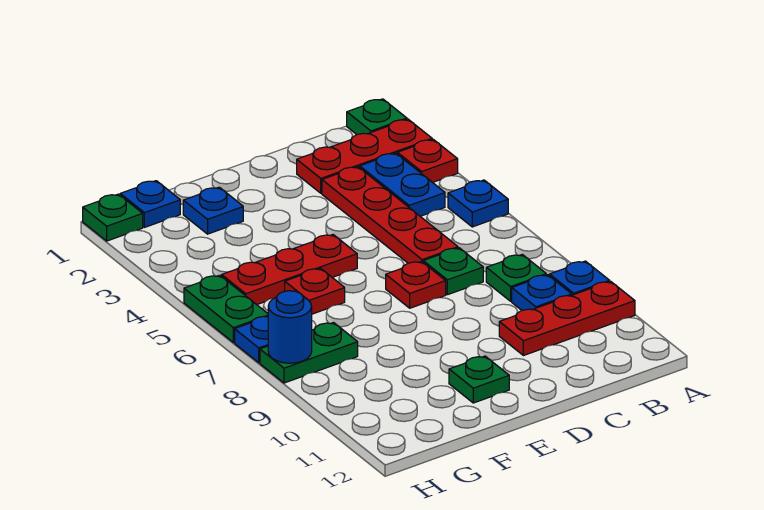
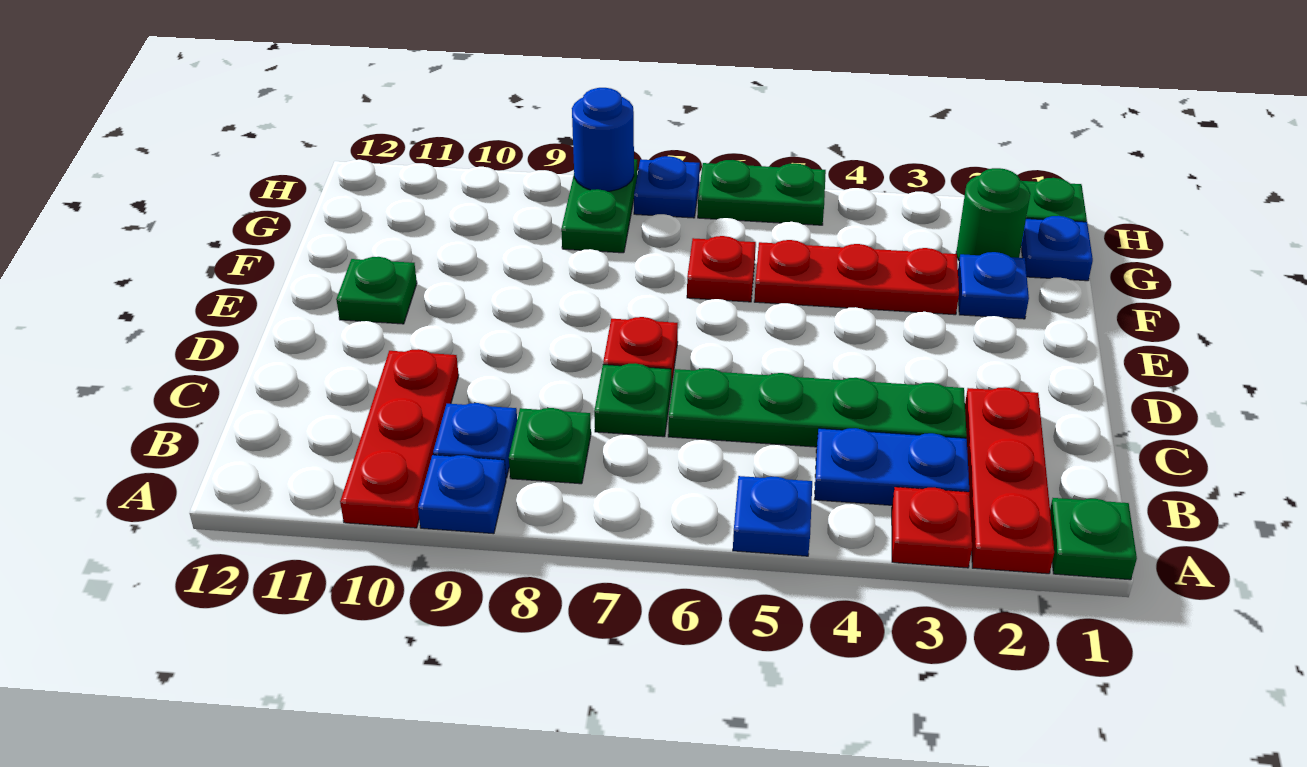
red 1x4 plate [322,167,458,263] -> green 1x4 plate [668,368,967,447]
red 1x3 plate [222,235,357,305] -> red 1x3 plate turned to [754,240,959,315]
none -> green 1x1 round brick [956,168,1030,260]

